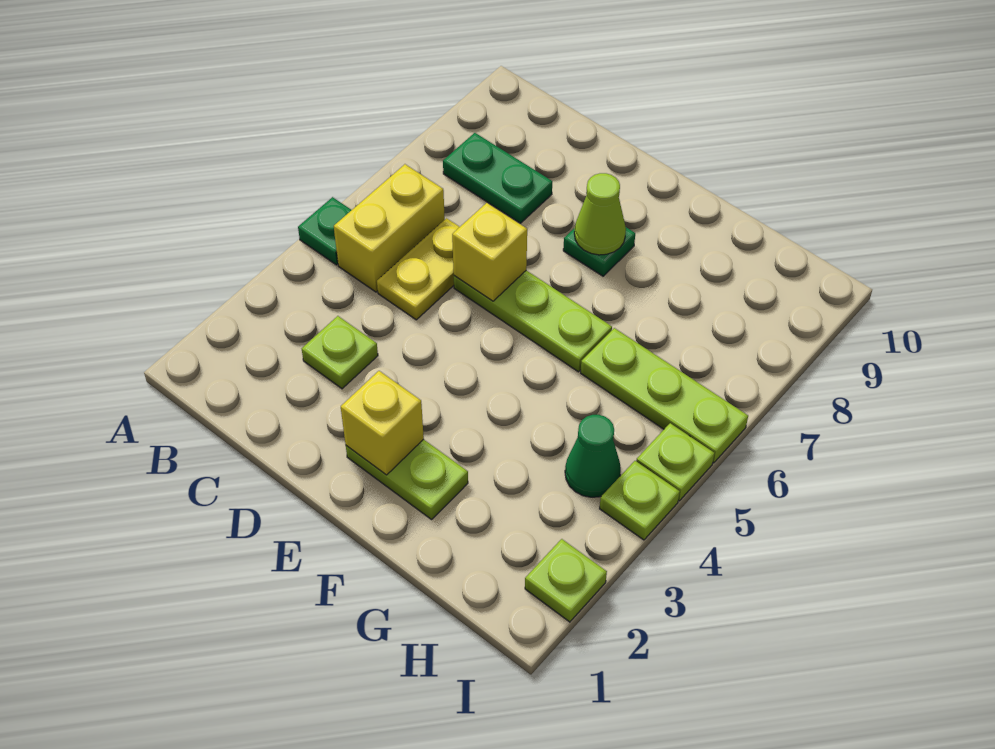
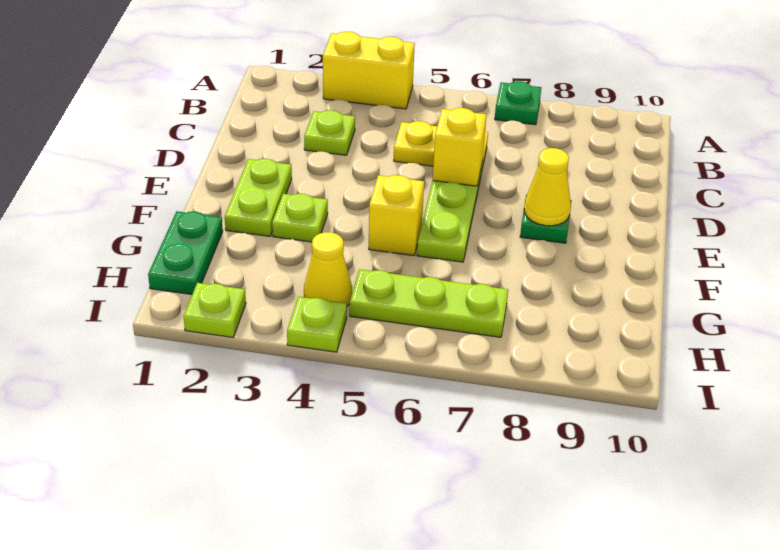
green 1x1 plate [298,197,351,265] -> green 1x1 plate moved to [495,81,541,125]
yellow 1x2 brick [334,164,445,292] -> yellow 1x2 brick moved to [323,32,415,109]
green 1x2 plate [443,133,552,223] -> green 1x2 plate moved to [148,211,223,294]
yellow 1x1 brick [341,371,424,475] -> yellow 1x1 brick moved to [369,175,424,256]
lime 1x1 cone [574,173,626,255] -> yellow 1x1 cone [524,148,571,226]
lime 1x3 plate [581,328,748,463] -> lime 1x3 plate turned to [350,269,508,337]
green 1x1 cone [565,415,621,497] -> yellow 1x1 cone [304,232,352,306]
lime 1x1 plate [636,423,714,501] -> lime 1x1 plate moved to [272,194,328,242]

